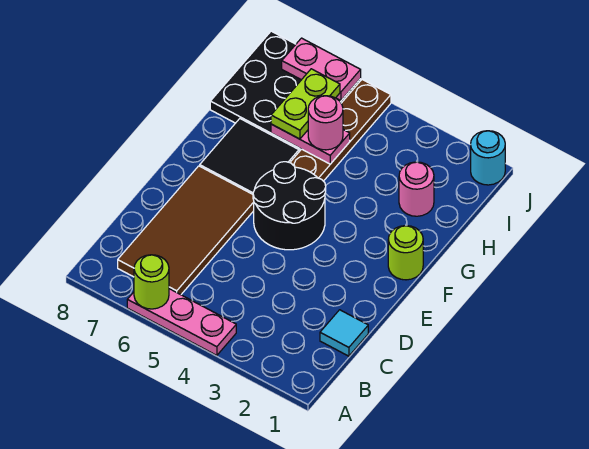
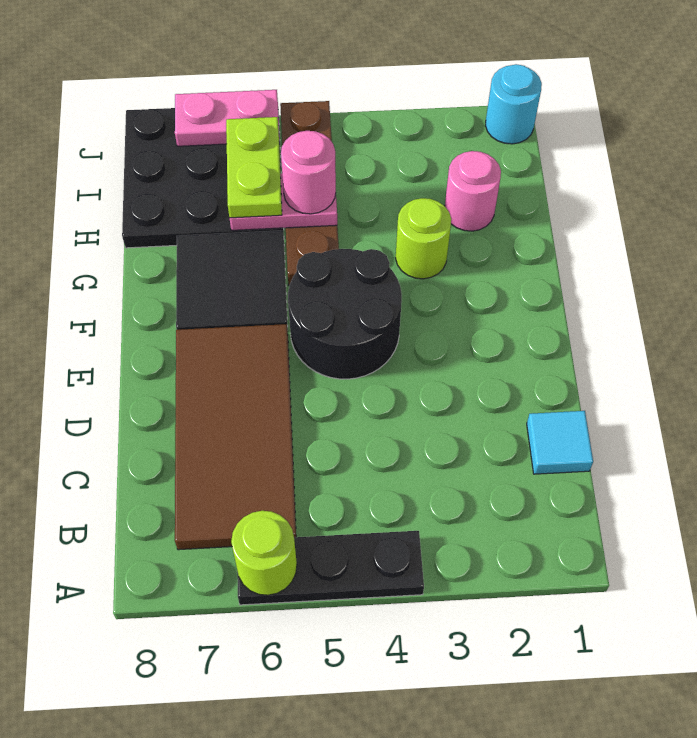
pink 1x3 plate [127,289,236,355] -> black 1x3 plate [237,531,424,605]
lime 1x1 round brick [388,226,423,280] -> lime 1x1 round brick moved to [396,198,451,279]

